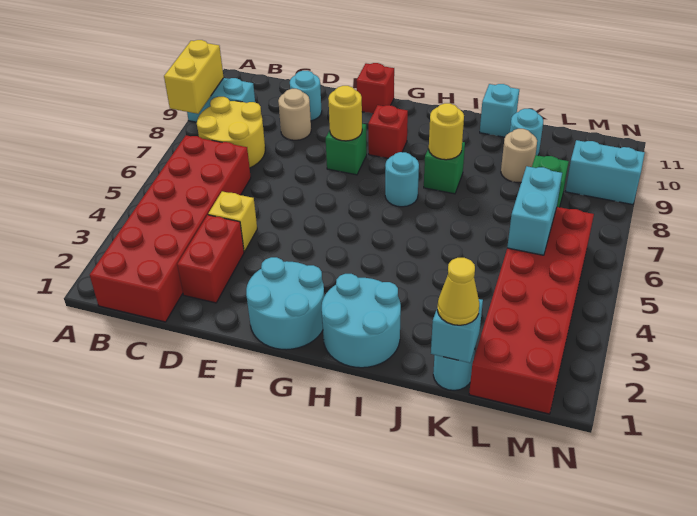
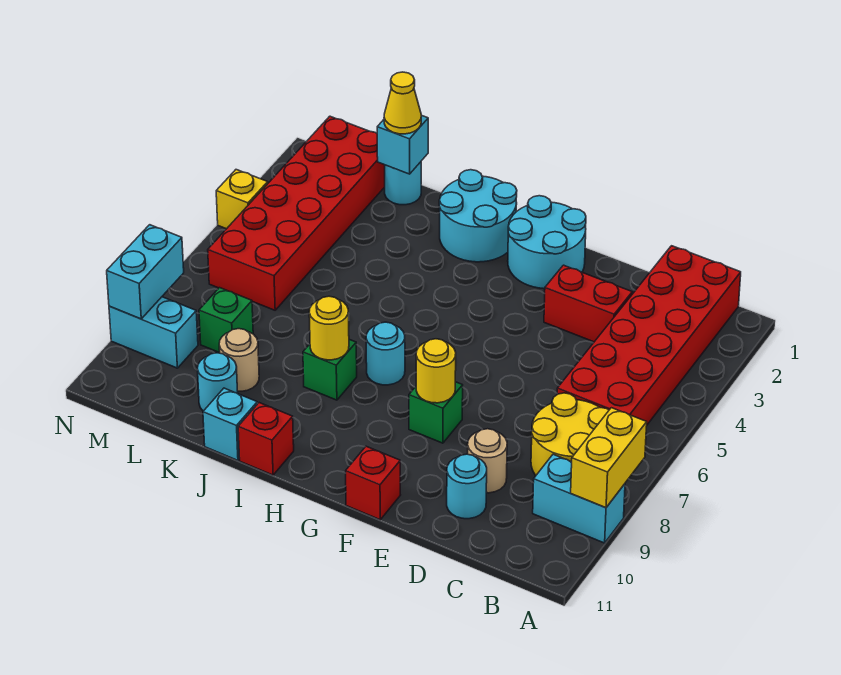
red 1x2 brick [177,215,244,303] -> red 1x2 brick turned to [544,265,632,342]
yellow 1x1 brick [208,191,257,252] -> yellow 1x1 brick moved to [216,170,268,229]
red 1x1 brick [368,105,408,158] -> red 1x1 brick moved to [238,403,294,475]
cyan 1x2 brick [507,166,562,255] -> cyan 1x2 brick moved to [107,225,184,319]

